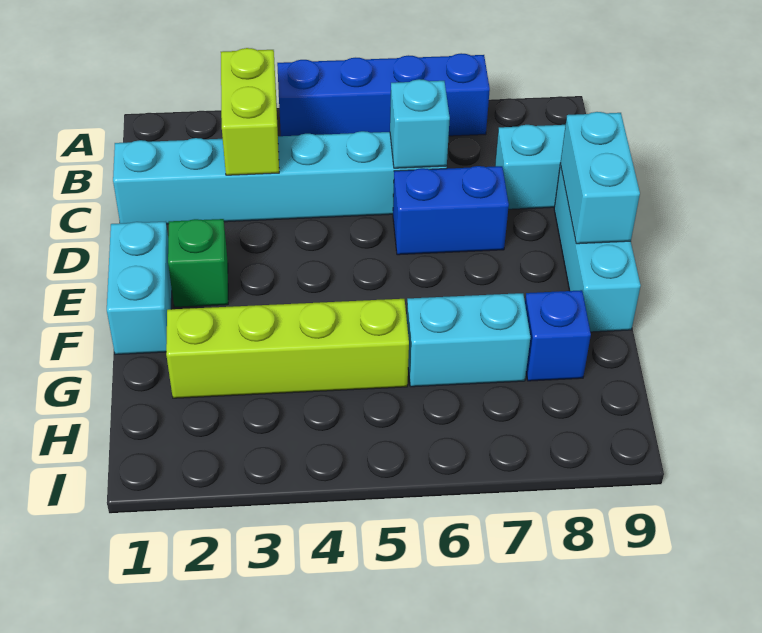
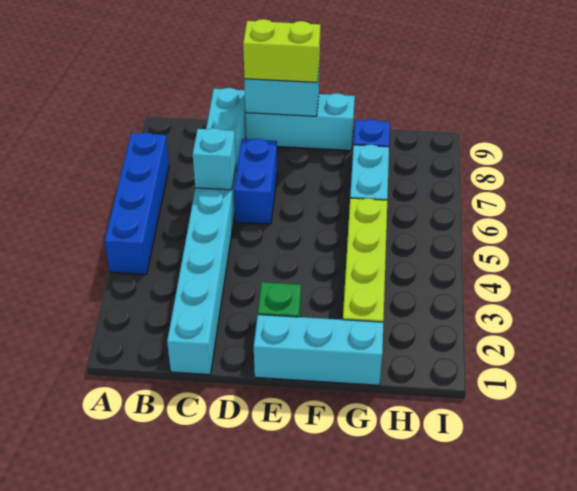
lime 1x2 brick [221,48,279,175] -> lime 1x2 brick moved to [243,19,320,82]
cyan 1x2 brick [107,222,172,355] -> cyan 1x3 brick [254,315,383,385]

